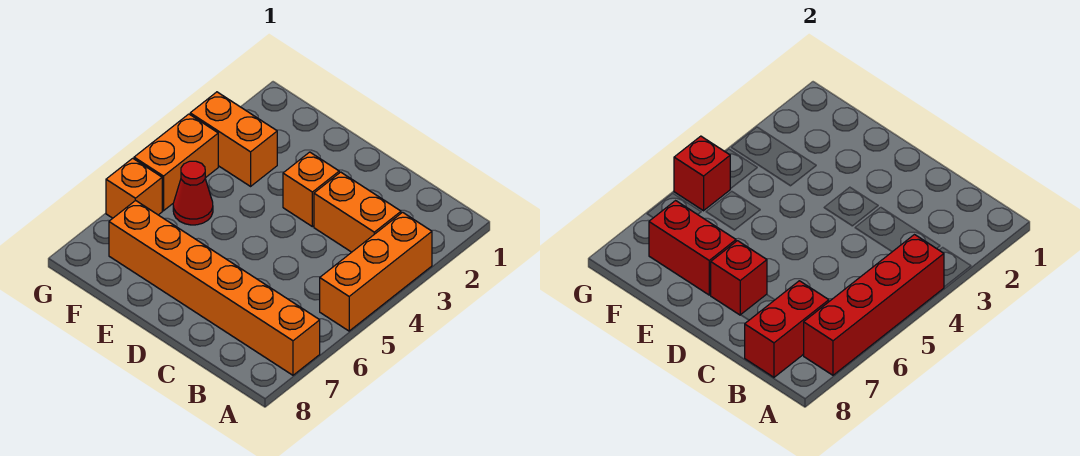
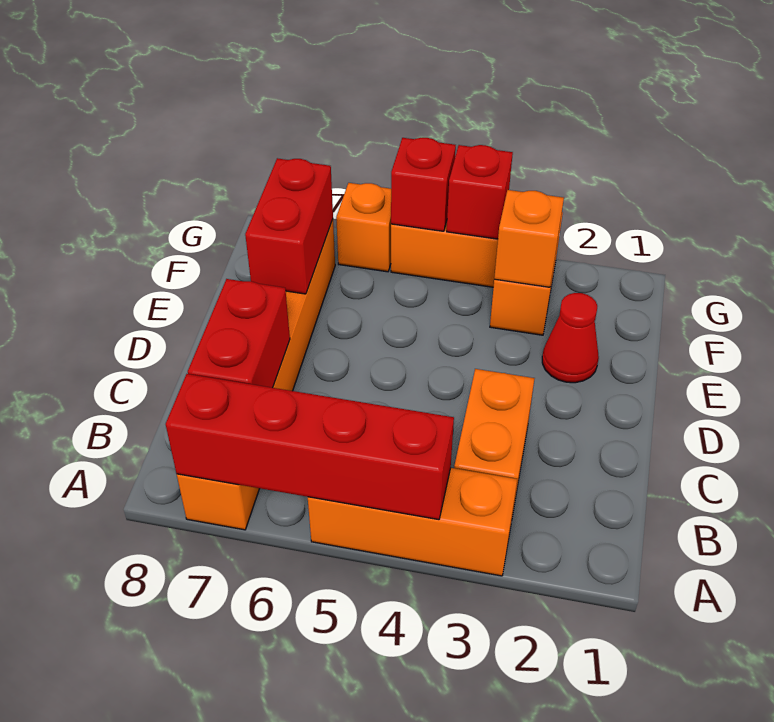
red 1x2 brick [745,281,829,377] -> red 1x2 brick turned to [188,279,290,388]
orange 1x1 brick [283,152,339,227] -> orange 1x1 brick moved to [494,190,564,287]
red 1x1 brick [711,241,767,315] -> red 1x1 brick moved to [447,145,513,239]
red 1x1 cone [173,161,213,225] -> red 1x1 cone moved to [542,293,599,383]

